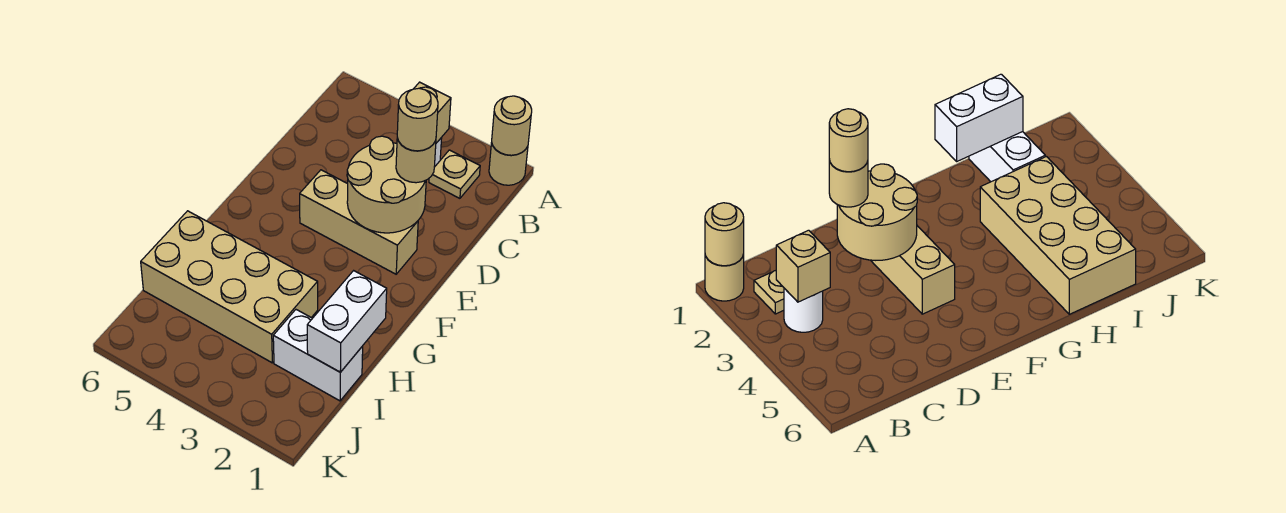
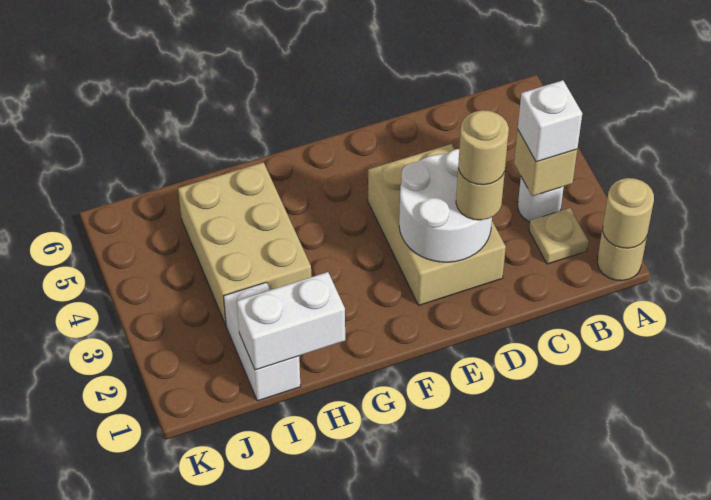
none -> white 1x1 brick [518,80,582,162]
tan 2x2 round brick [347,136,426,233] -> white 2x2 round brick [399,149,492,262]
tan 1x3 brick [300,170,418,274] -> tan 2x3 brick [368,144,506,305]
tan 2x4 brick [141,211,318,363] -> tan 2x3 brick [178,162,311,325]

